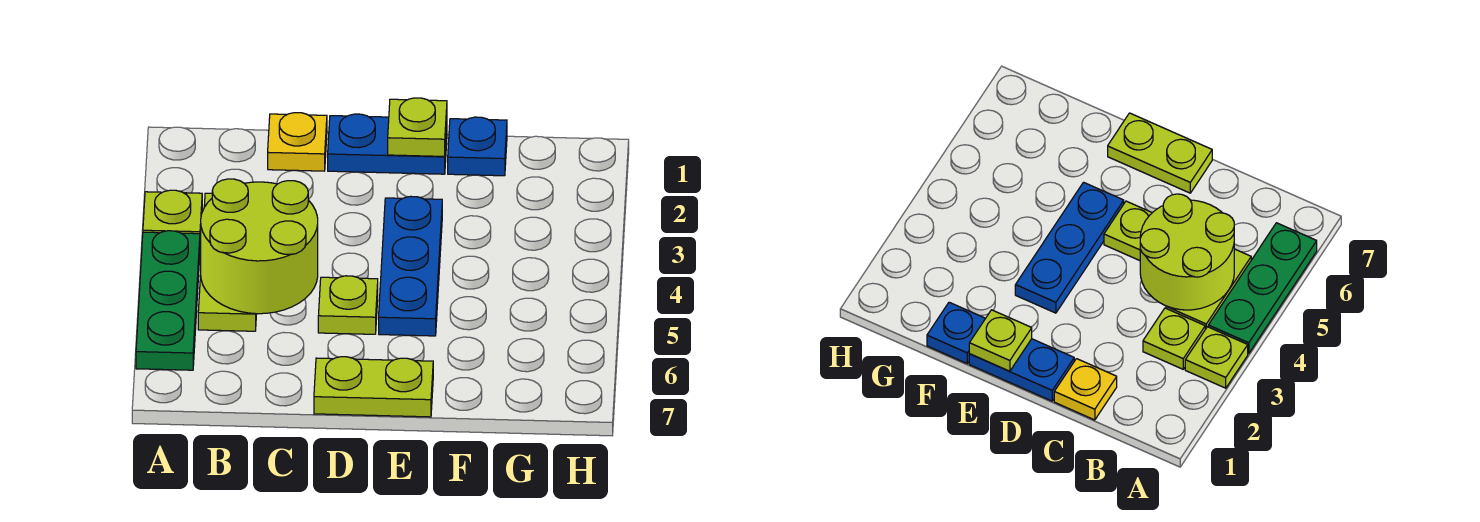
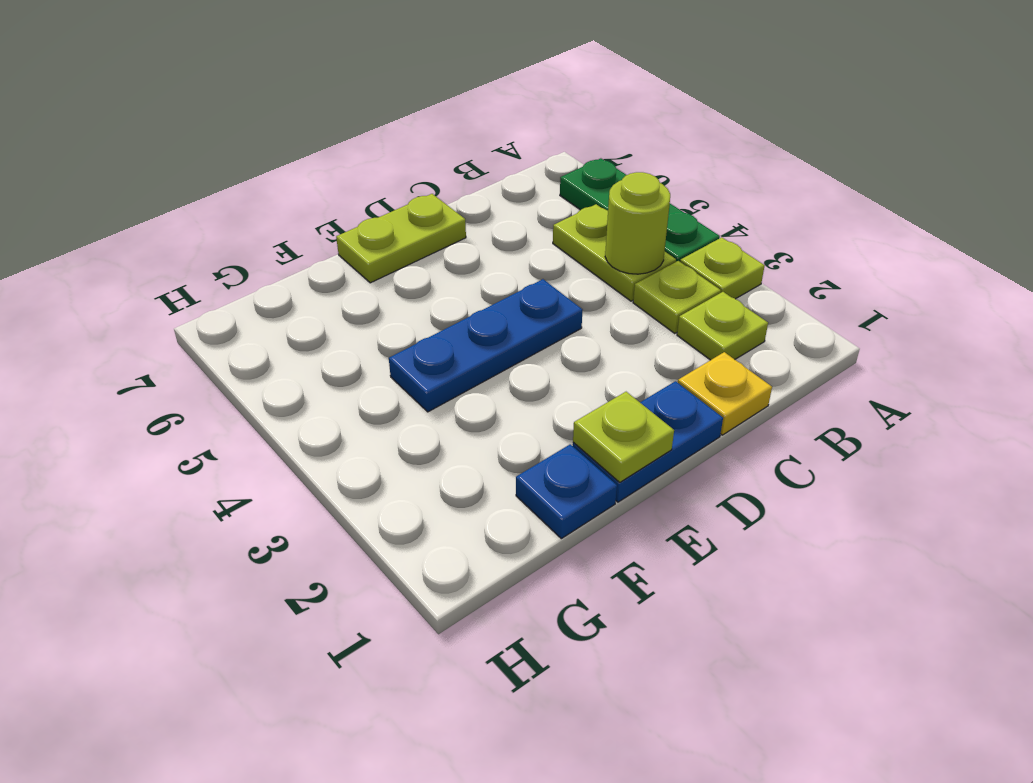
lime 2x2 round brick [201,179,318,314] -> lime 1x1 round brick [605,172,670,274]
lime 1x1 plate [318,276,378,334] -> lime 1x1 plate moved to [677,292,768,360]
blue 1x3 plate [379,196,442,336] -> blue 1x3 plate turned to [389,279,582,412]

